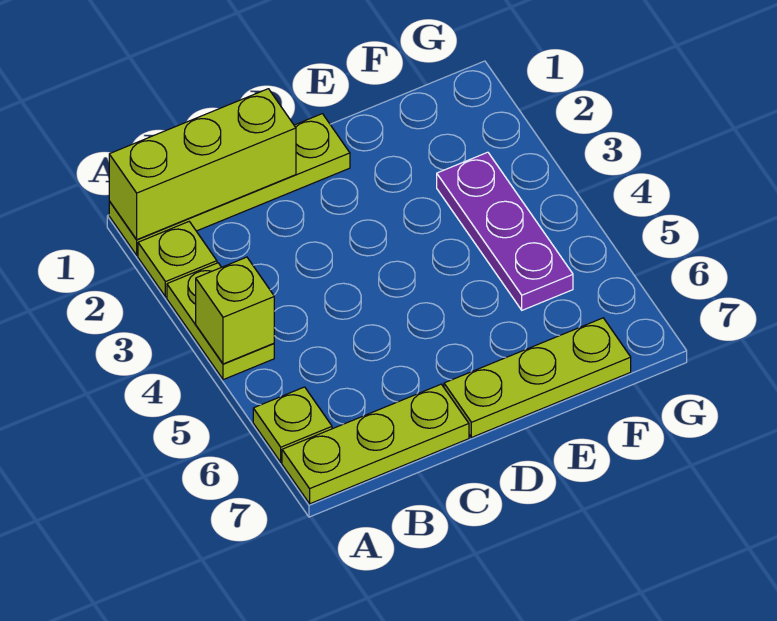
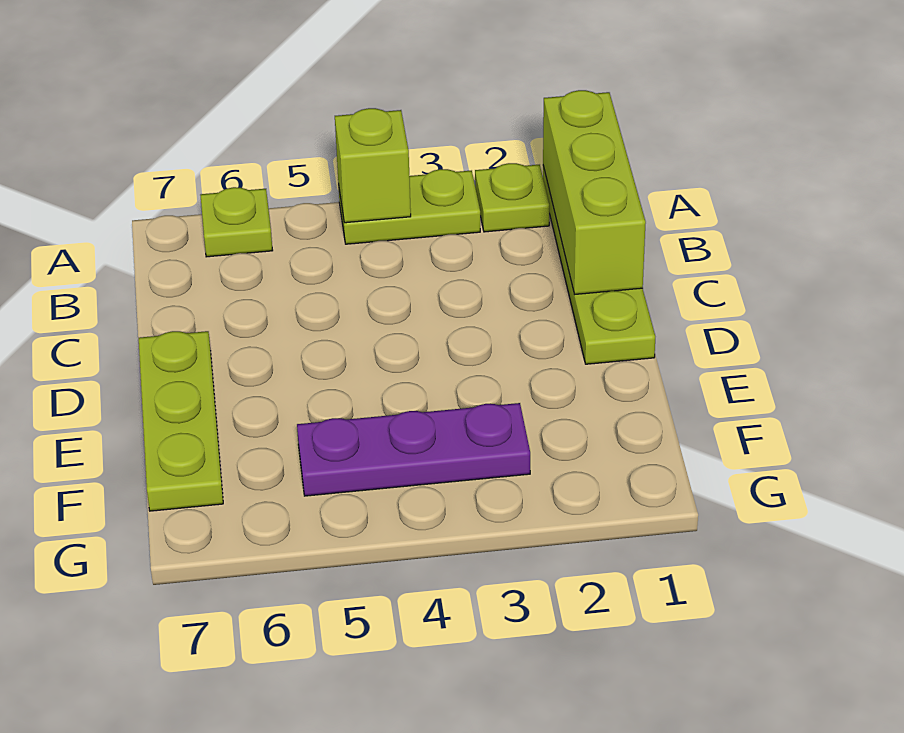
lime 1x3 plate [282,384,469,504] -> none

